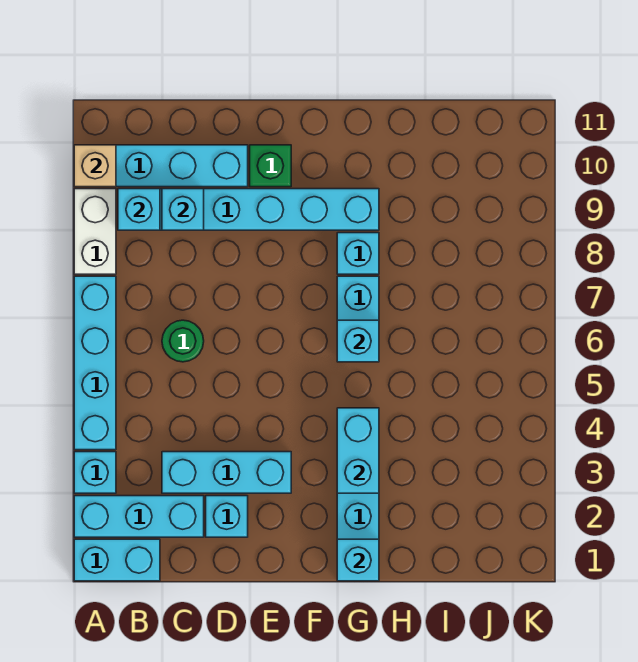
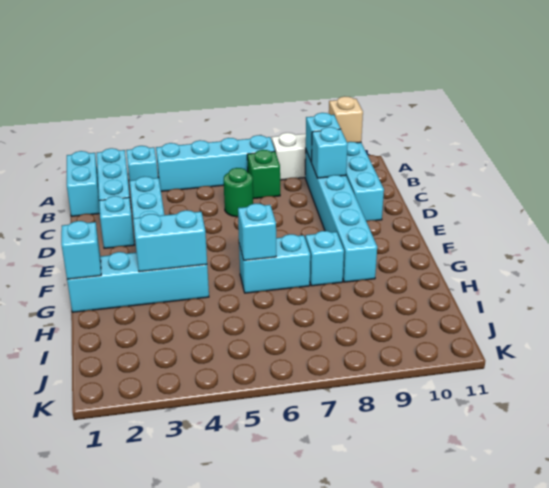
green 1x1 brick [250,145,291,187] -> green 1x1 brick moved to [247,150,280,199]

